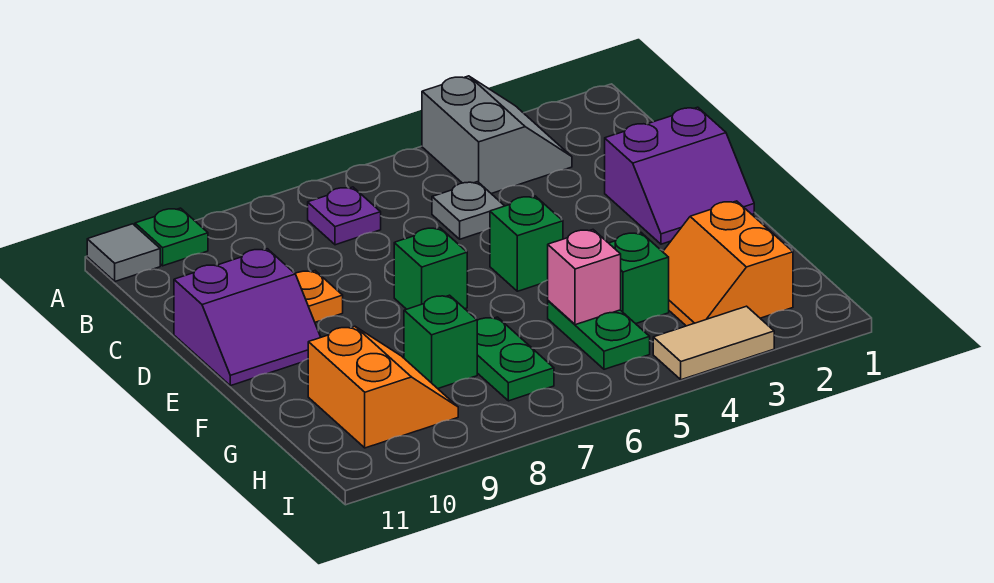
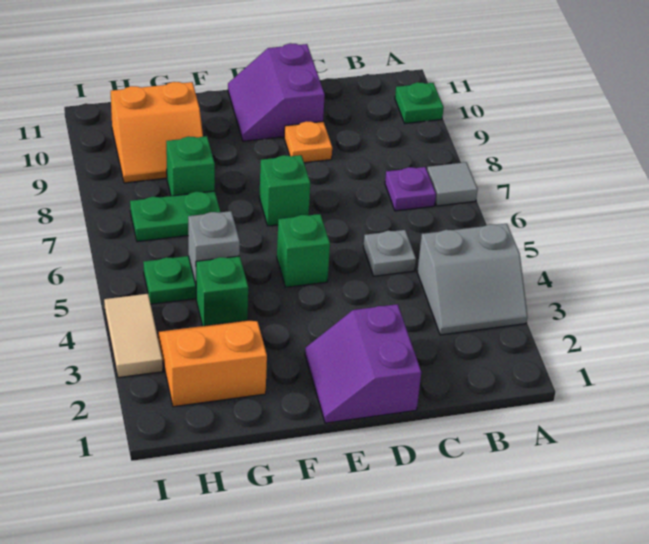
grey 1x1 tile [87,224,160,281] -> grey 1x1 tile moved to [427,162,478,206]
pink 1x1 brick [548,230,621,325] -> grey 1x1 brick [188,211,240,284]

